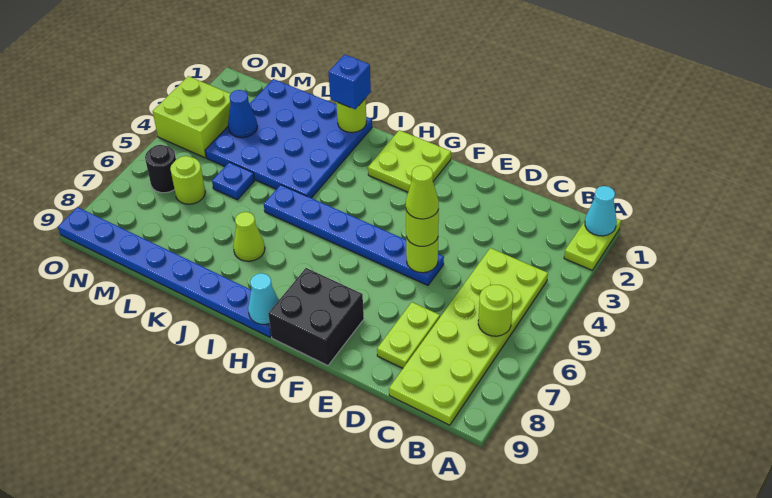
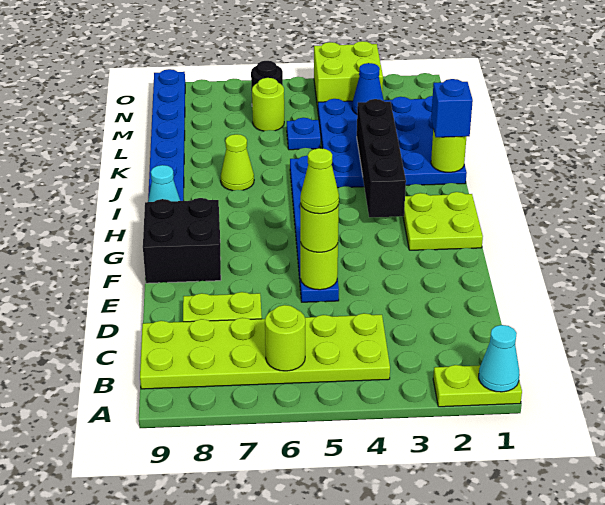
none -> black 1x4 brick [357,99,406,217]

